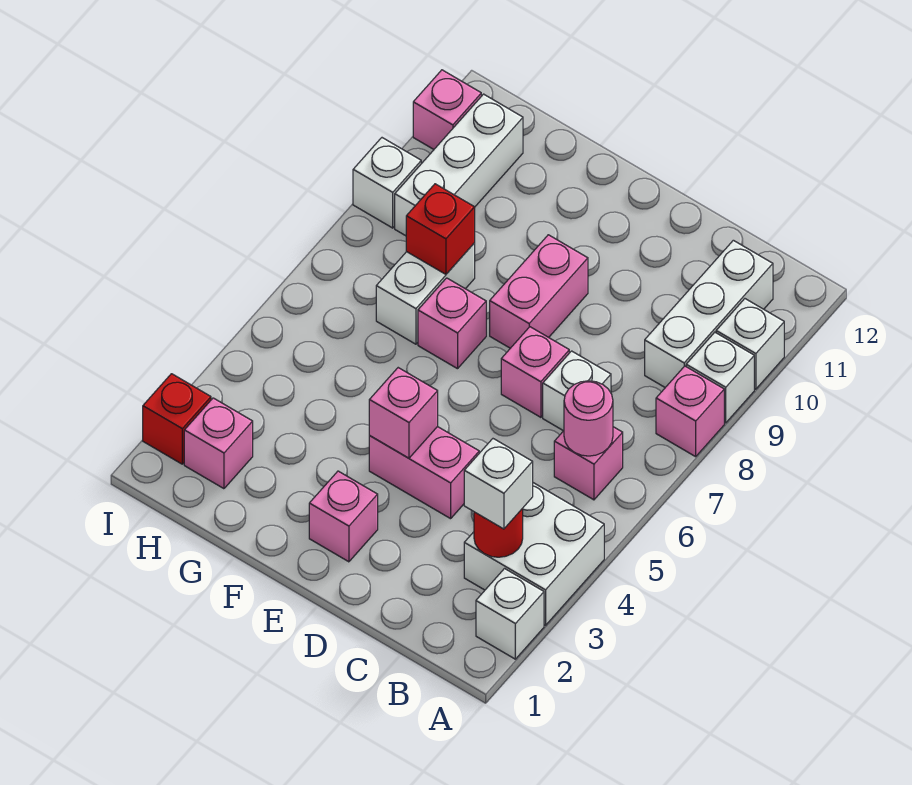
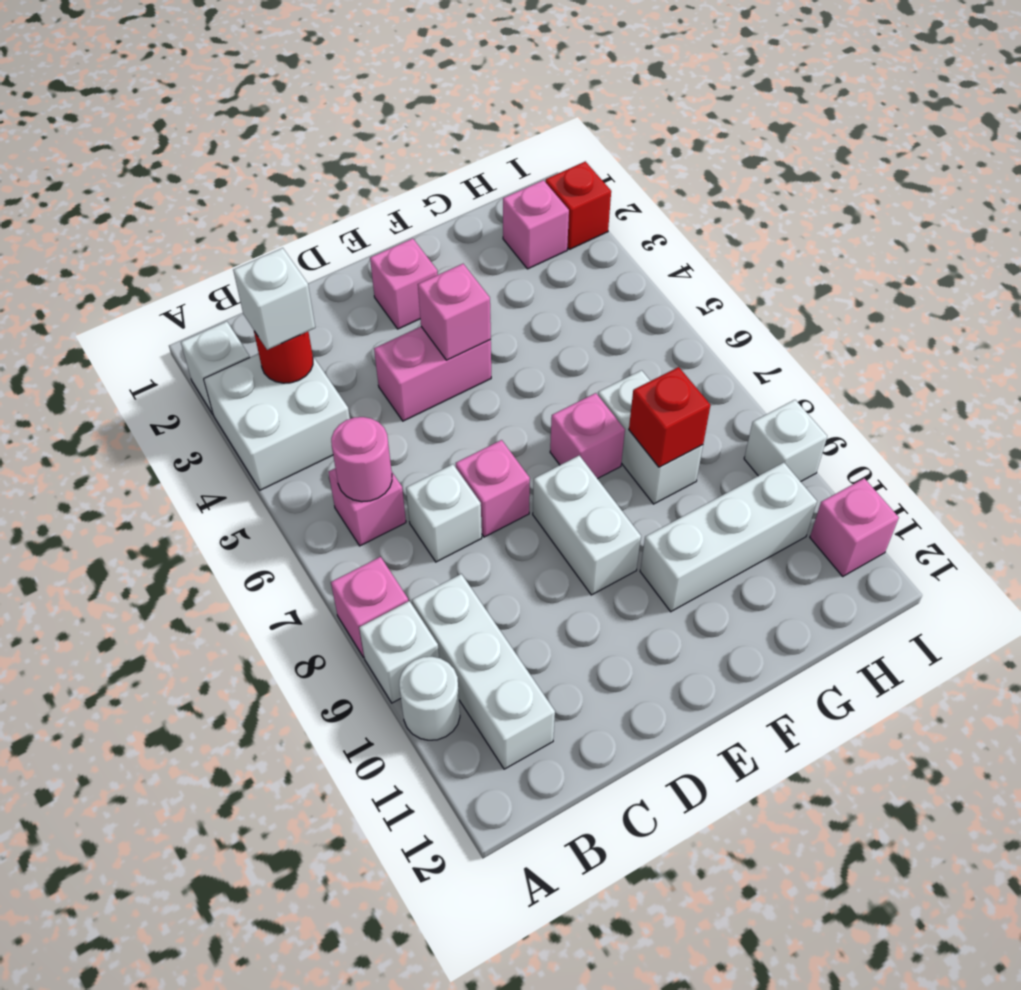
white 1x1 brick [716,299,784,389] -> white 1x1 round brick [399,657,460,740]
pink 1x2 brick [490,235,588,348] -> white 1x2 brick [533,456,641,595]
white 1x3 brick [395,94,523,236] -> white 1x3 brick turned to [640,463,817,612]

